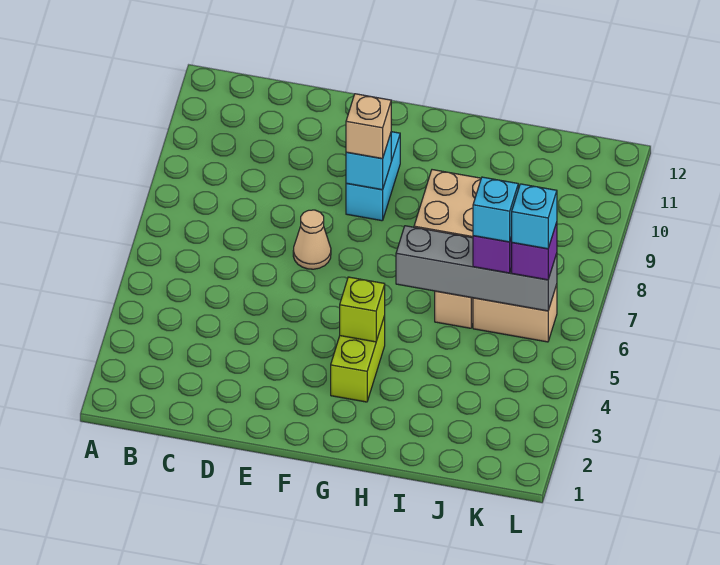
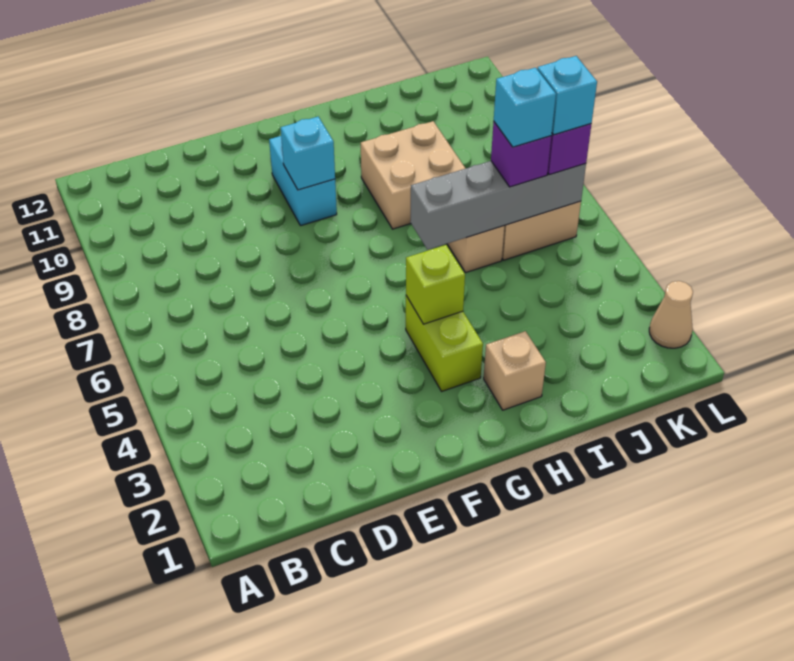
tan 1x1 cone [293,210,331,269] -> tan 1x1 cone moved to [649,281,693,348]
tan 1x1 brick [346,94,391,159] -> tan 1x1 brick moved to [484,331,546,410]

